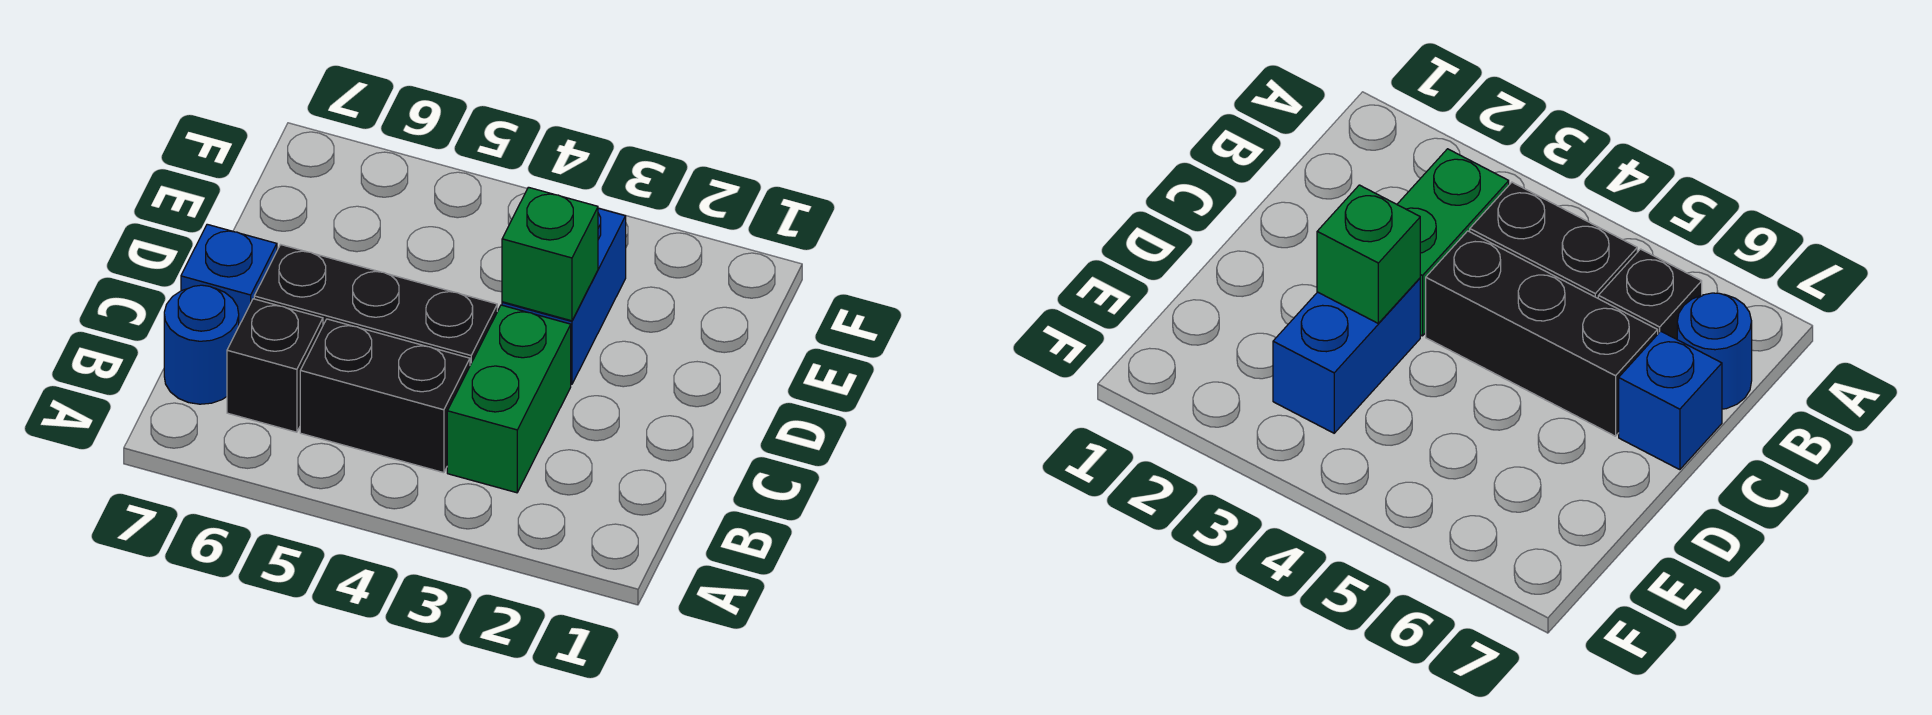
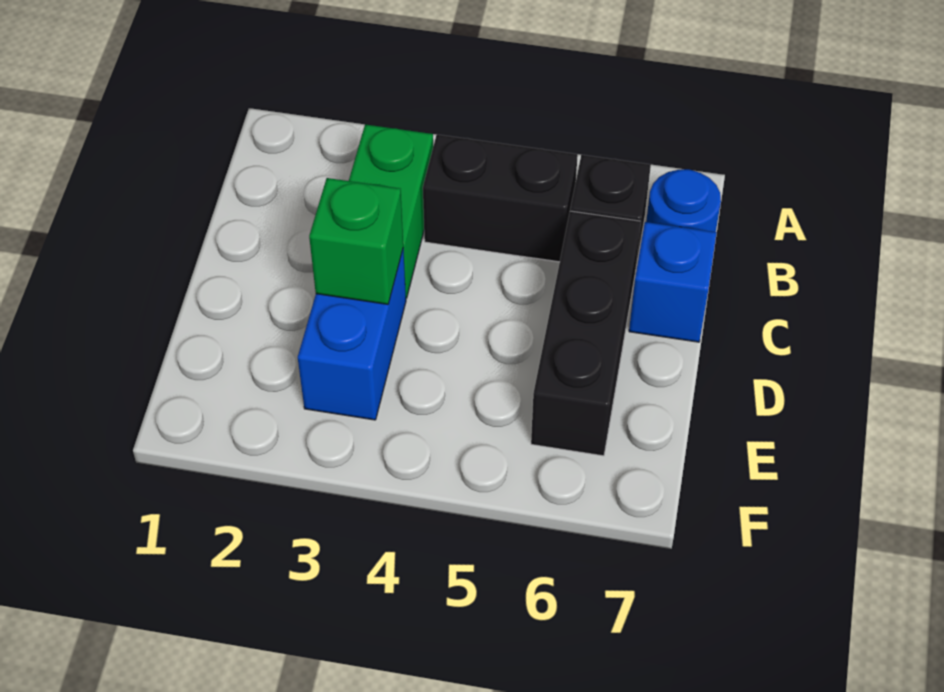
black 1x3 brick [254,245,497,365] -> black 1x3 brick turned to [531,211,641,456]

